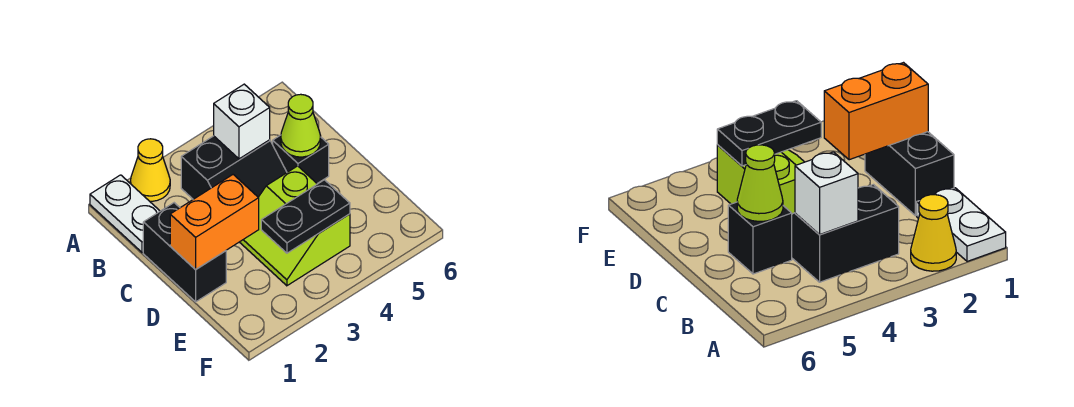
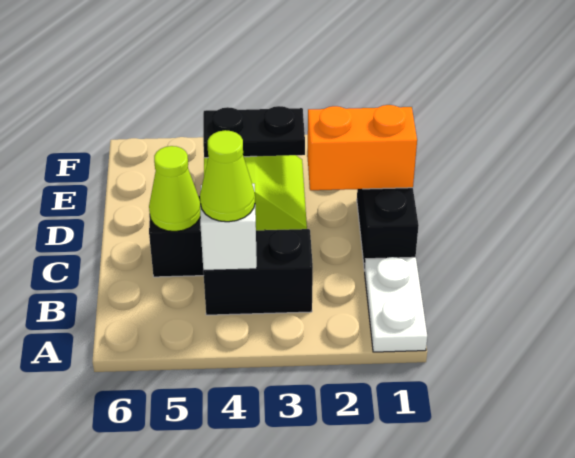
yellow 1x1 cone [130,139,170,201] -> none
none -> lime 1x1 cone [200,130,255,222]

